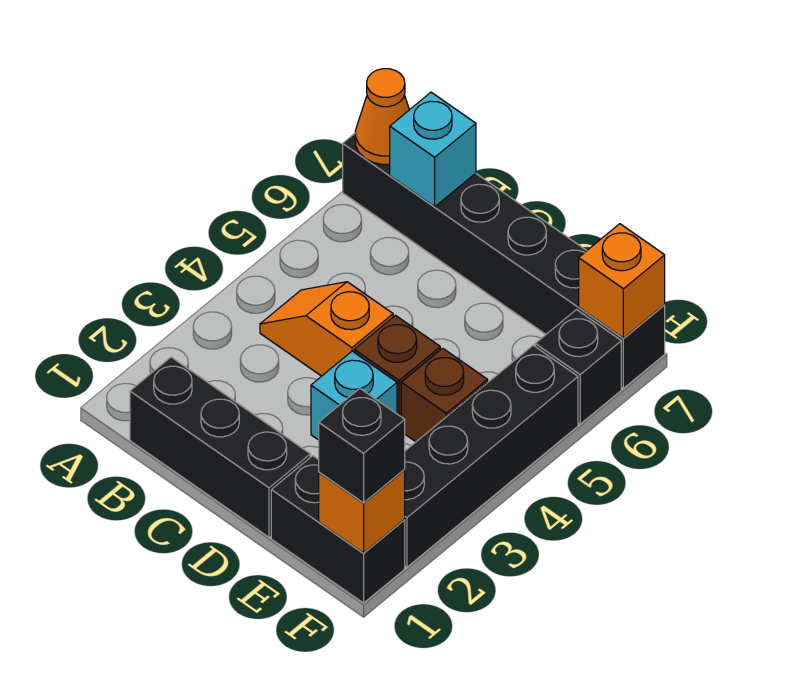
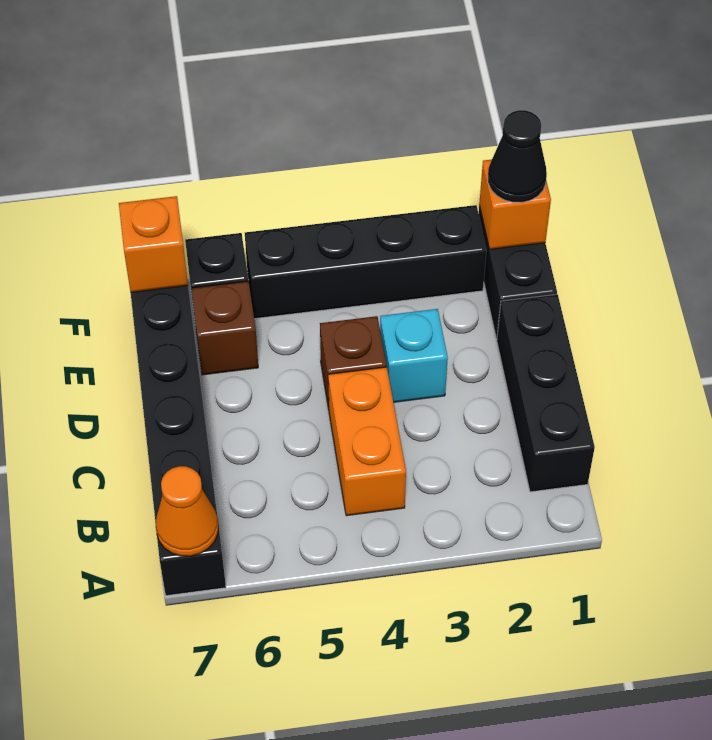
orange 1x2 slope [260,282,393,376] -> orange 1x2 brick [328,367,406,516]
cyan 1x1 brick [390,92,476,207] -> none
brown 1x1 brick [401,348,488,442] -> brown 1x1 brick moved to [191,281,258,375]
black 1x1 brick [319,388,405,503] -> black 1x1 cone [488,110,547,202]

